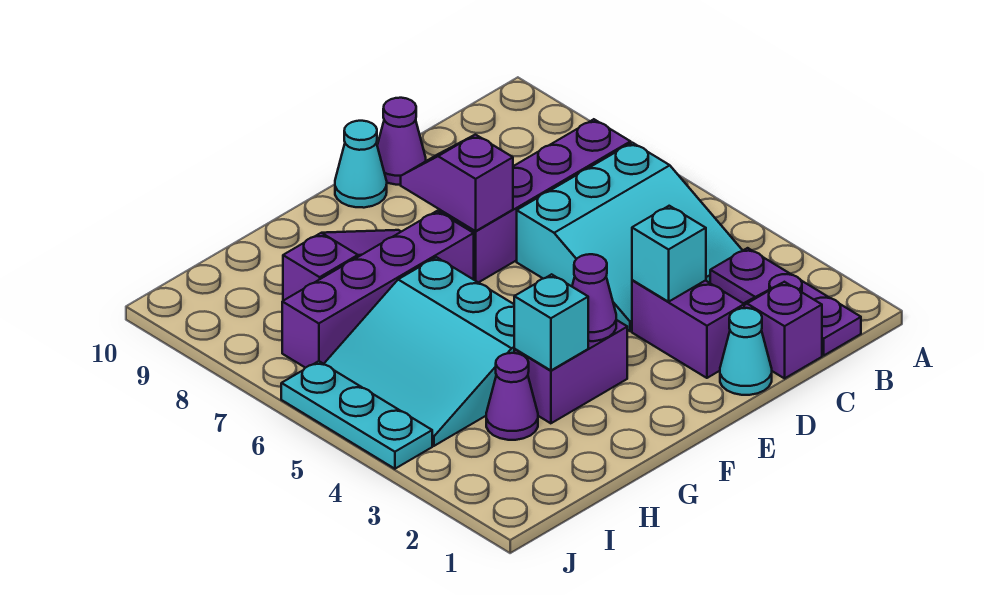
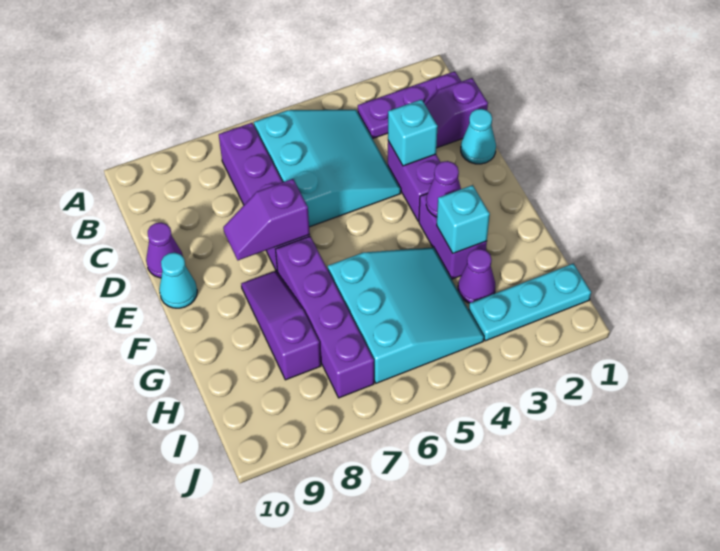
purple 1x2 brick [632,280,744,378] -> purple 1x2 brick turned to [388,141,441,221]
cyan 3x3 slope [324,257,514,446] -> cyan 3x3 slope turned to [328,247,484,383]
cyan 1x3 plate [281,361,432,469] -> cyan 1x3 plate moved to [469,264,591,341]

